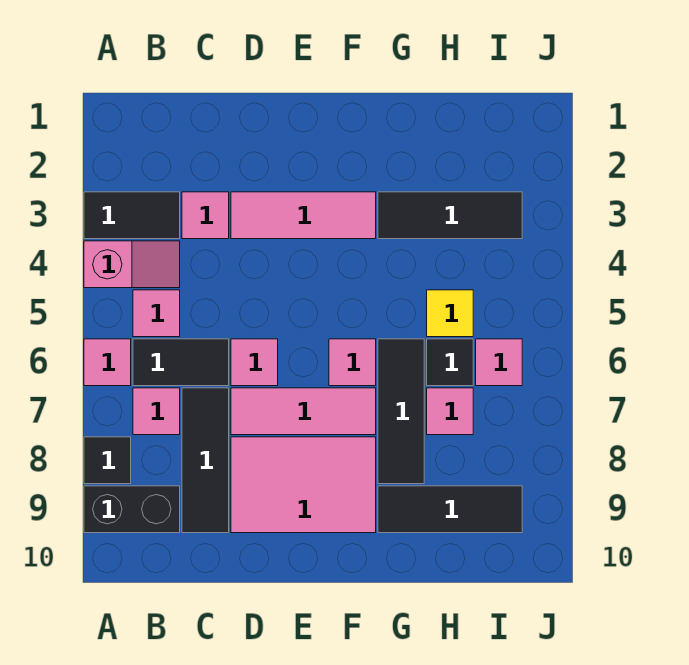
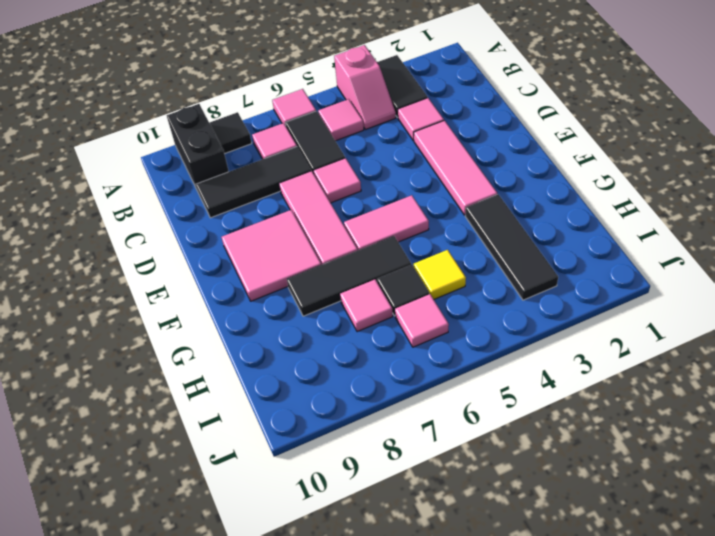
pink 2x3 tile [231,437,376,533] -> pink 2x2 tile [222,210,321,301]
pink 1x1 tile [329,339,376,386] -> pink 1x2 tile [344,195,429,250]
black 1x3 tile [378,486,522,533] -> none

